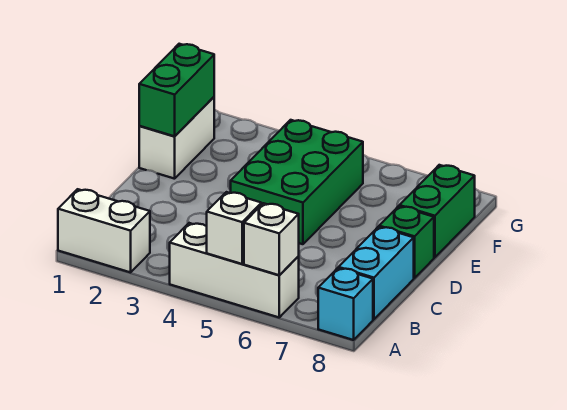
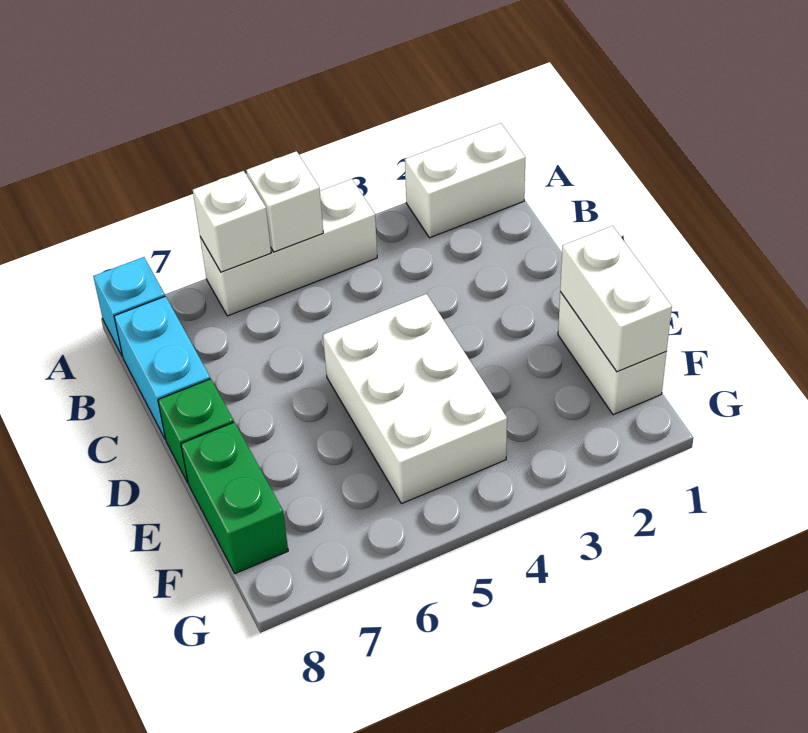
green 2x3 brick [231,120,363,244] -> white 2x3 brick [323,294,507,504]
green 1x2 brick [139,44,214,136] -> white 1x2 brick [560,226,672,372]

